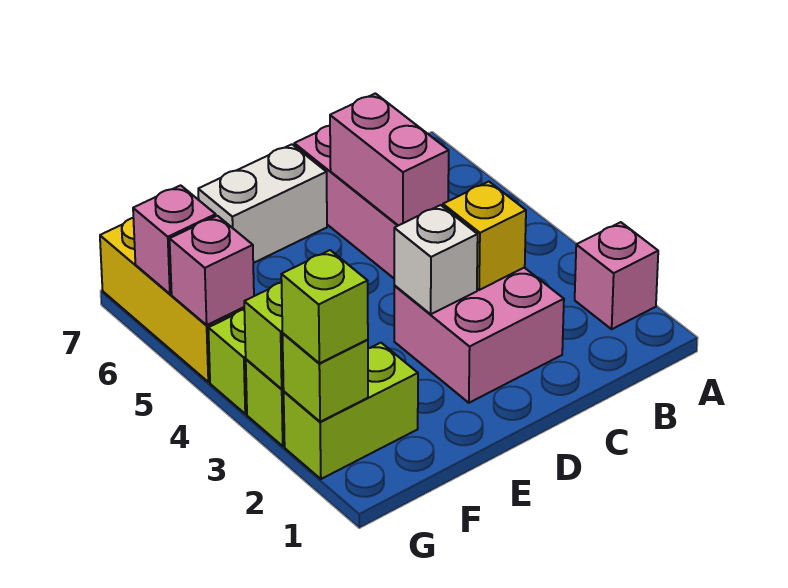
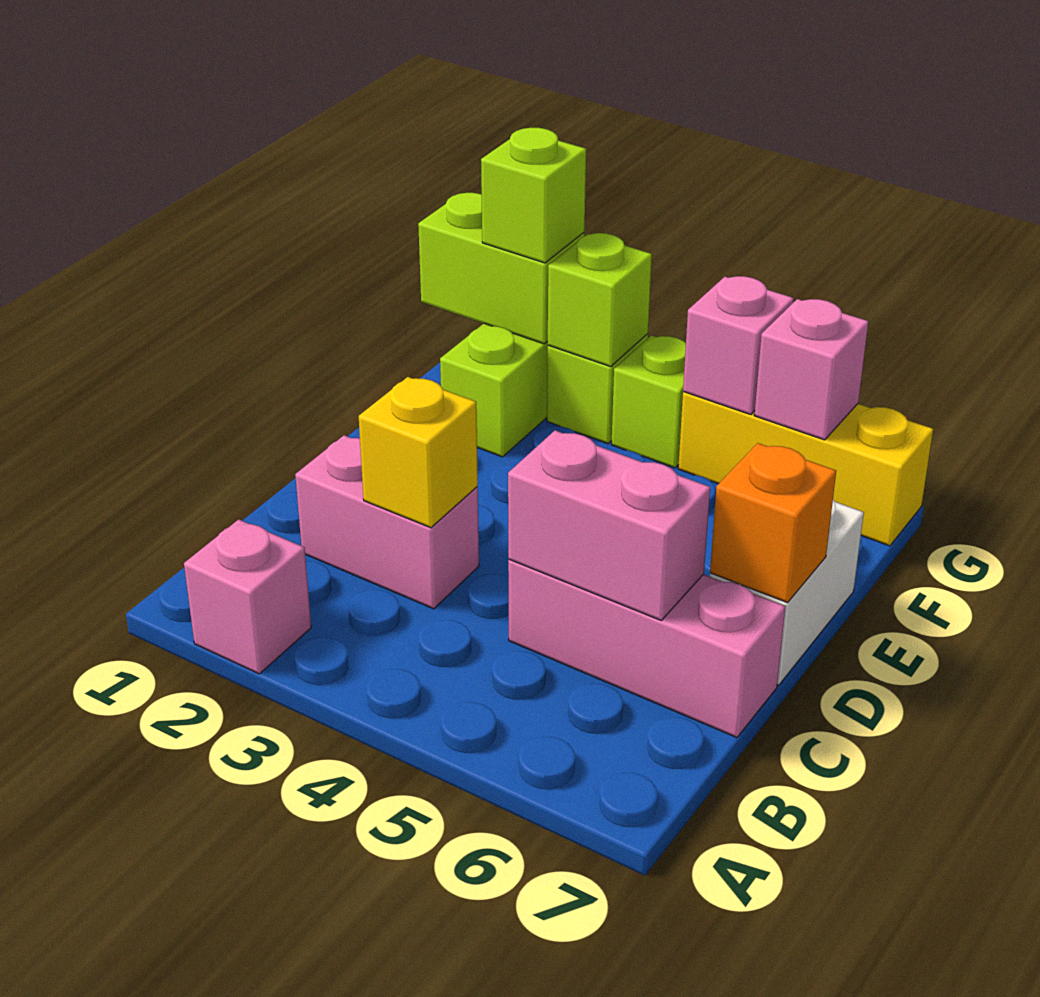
pink 2x2 brick [394,268,564,403] -> pink 1x2 brick [295,435,479,609]
white 1x1 brick [394,205,478,314] -> none
none -> orange 1x1 brick [710,443,836,603]
lime 1x1 brick [282,333,368,422] -> lime 1x2 brick [418,193,584,344]

